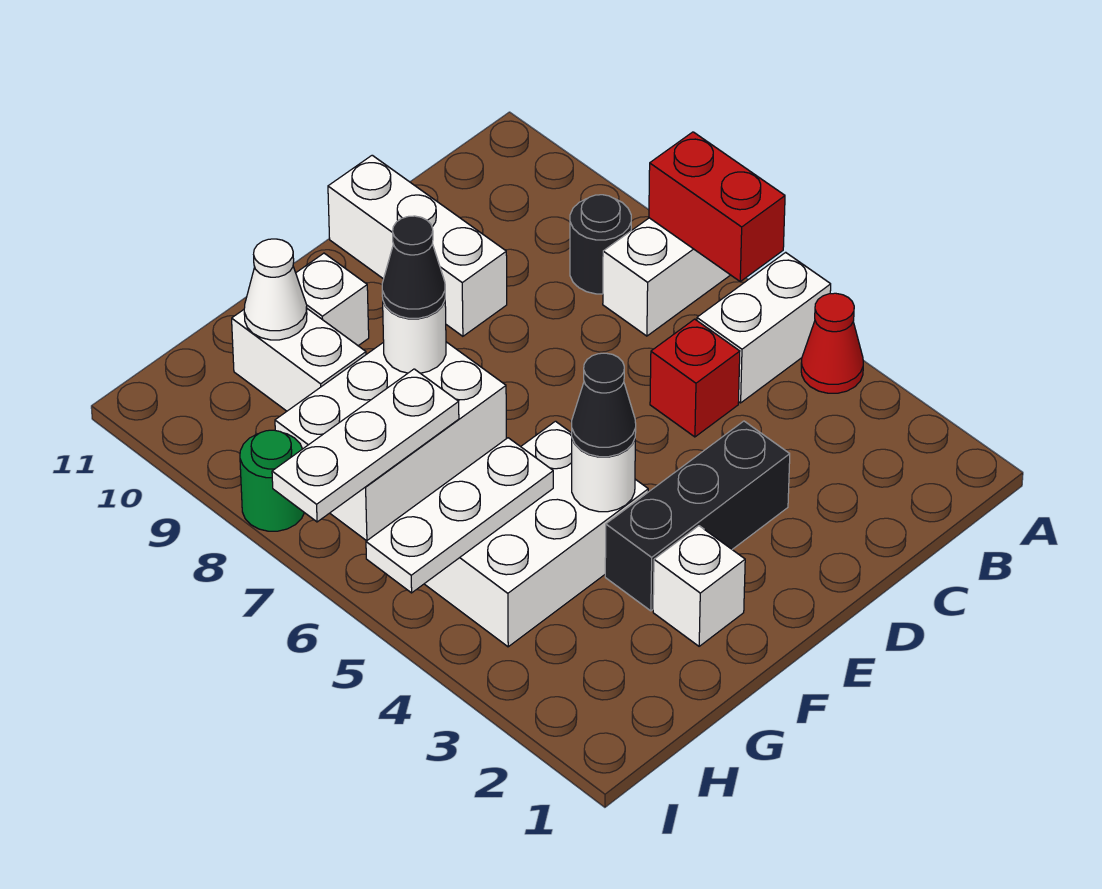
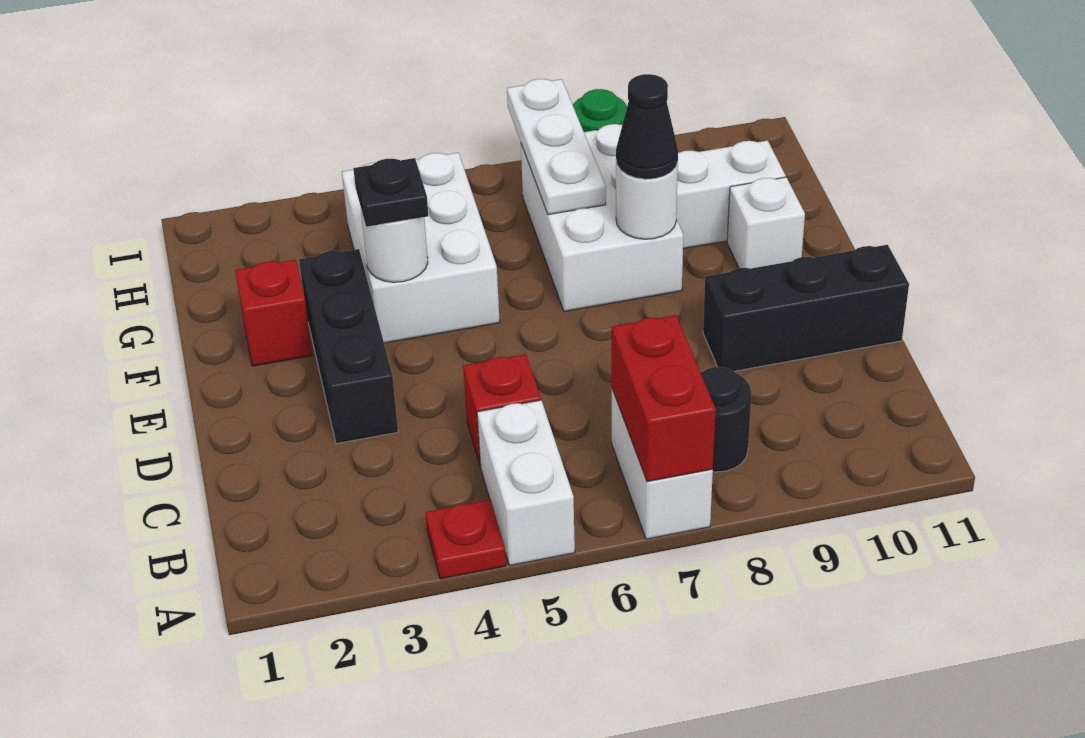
red 1x1 cone [801,293,863,393] -> red 1x1 plate [426,500,506,579]
red 1x2 brick [649,132,785,281] -> red 1x2 brick turned to [612,315,716,482]
white 1x3 brick [328,155,507,336] -> black 1x3 brick [703,245,909,371]
white 1x1 brick [653,526,745,646] -> red 1x1 brick [235,260,313,366]
black 1x1 cone [572,353,636,457] -> black 1x1 plate [353,158,429,227]
white 1x3 plate [366,438,553,593] -> none
white 1x1 cone [244,239,307,340] -> none

